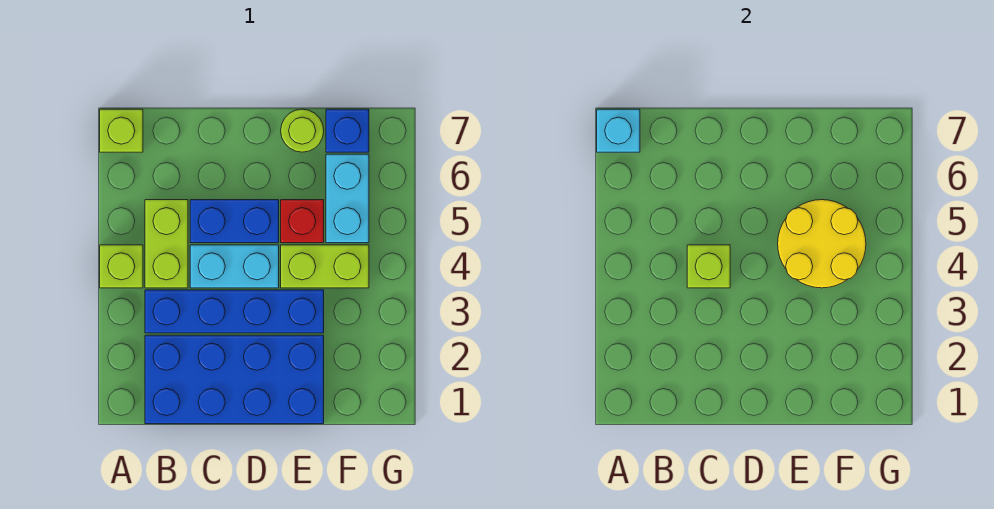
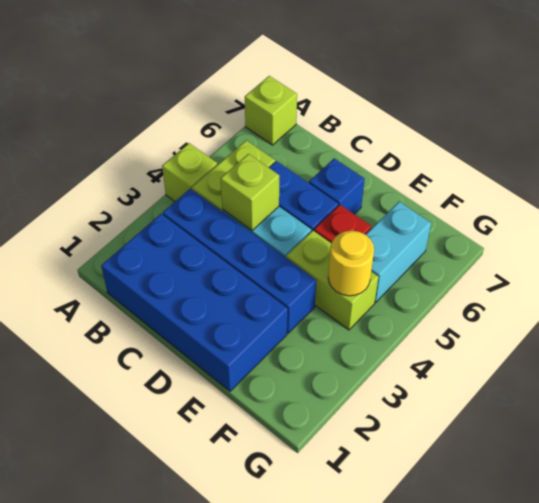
cyan 1x1 brick [597,109,640,152] -> none
yellow 2x2 round brick [778,200,866,288] -> yellow 1x1 round brick [328,231,374,296]
lime 1x1 round brick [281,109,324,152] -> none
blue 1x1 brick [326,109,369,152] -> blue 1x1 brick moved to [309,158,365,214]

